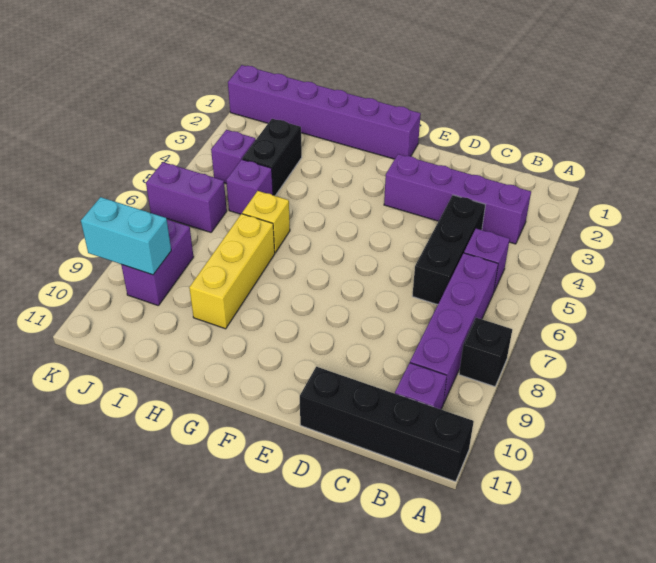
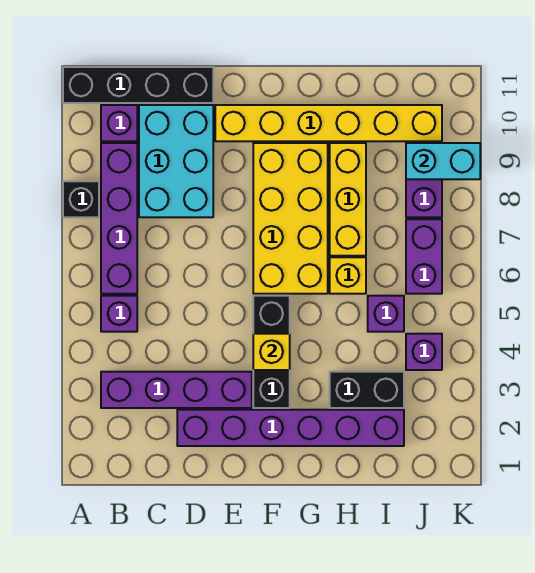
black 1x3 brick [412,195,485,305] -> black 1x3 brick moved to [253,296,290,408]
none -> cyan 2x3 brick [139,105,213,217]
none -> yellow 1x6 brick [215,105,442,141]
purple 1x6 brick [228,65,421,159] -> purple 1x6 brick moved to [177,410,404,446]
none -> yellow 1x1 brick [253,334,290,370]
none -> yellow 2x4 brick [253,143,328,294]
black 1x2 brick [242,119,302,196] -> black 1x2 brick turned to [330,372,404,408]
purple 1x2 brick [146,162,227,232] -> purple 1x2 brick turned to [406,219,442,294]

